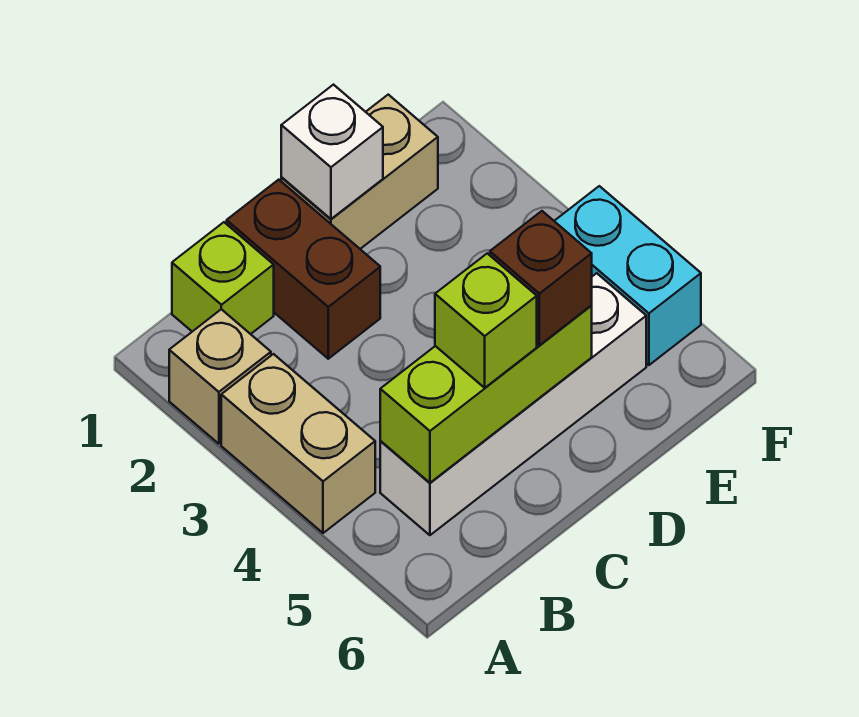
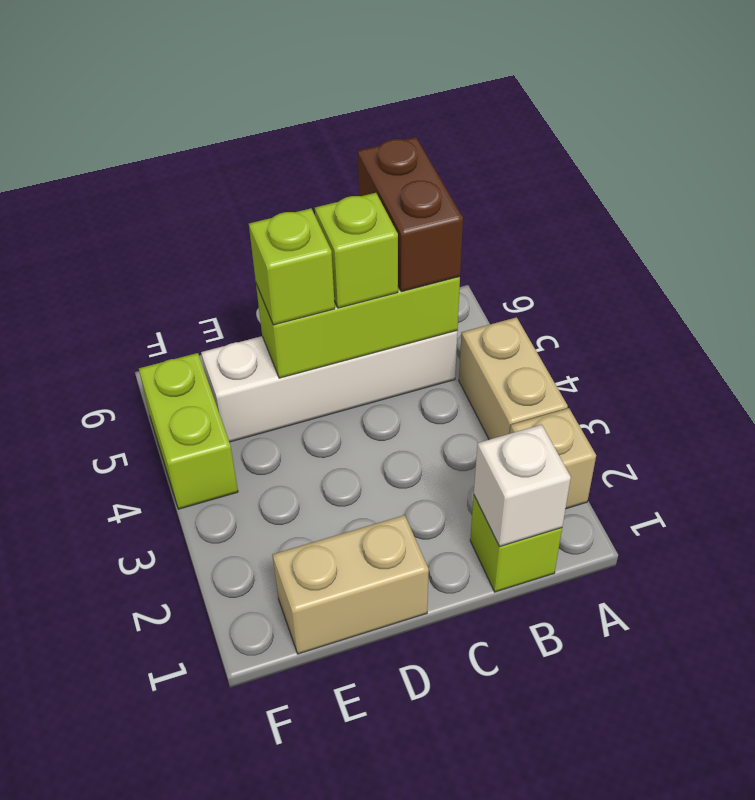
brown 1x2 brick [227,180,380,359] -> brown 1x2 brick moved to [358,137,463,292]
white 1x1 brick [281,85,383,219] -> white 1x1 brick moved to [474,425,571,546]
brown 1x1 brick [490,211,592,345] -> lime 1x1 brick [249,208,335,325]
cyan 1x2 brick [555,186,701,365] -> lime 1x2 brick [139,353,238,509]

